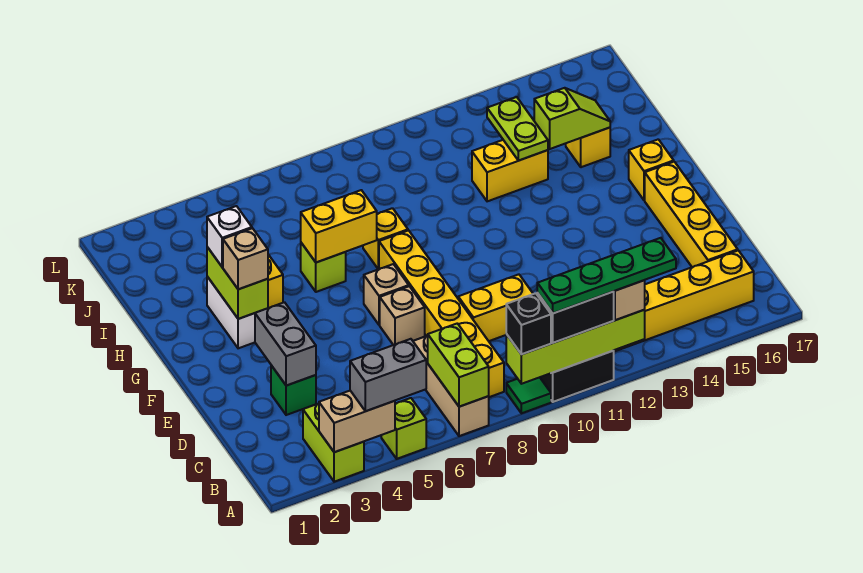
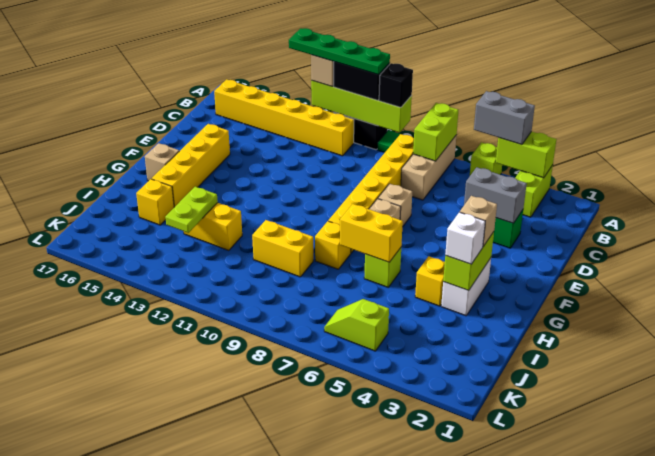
tan 1x2 brick [319,391,395,452] -> lime 1x2 brick [496,132,556,178]
yellow 1x4 brick [645,162,738,267] -> yellow 1x4 brick moved to [152,124,230,207]
grey 1x2 brick [255,302,316,386] -> grey 1x2 brick turned to [464,167,527,223]
yellow 1x2 brick [458,274,533,341] -> yellow 1x2 brick moved to [252,220,313,277]
yellow 1x1 brick [629,139,674,200] -> tan 1x1 brick [145,143,179,181]
lime 1x2 slope [534,88,610,149] -> lime 1x2 slope moved to [324,299,389,351]

